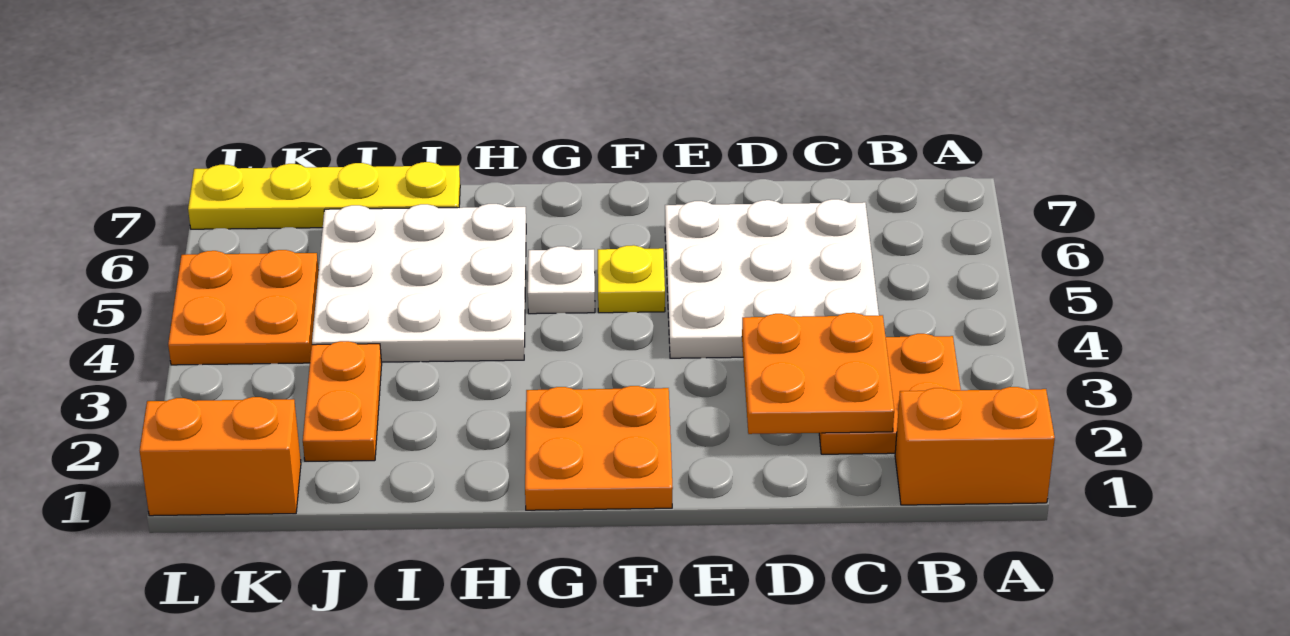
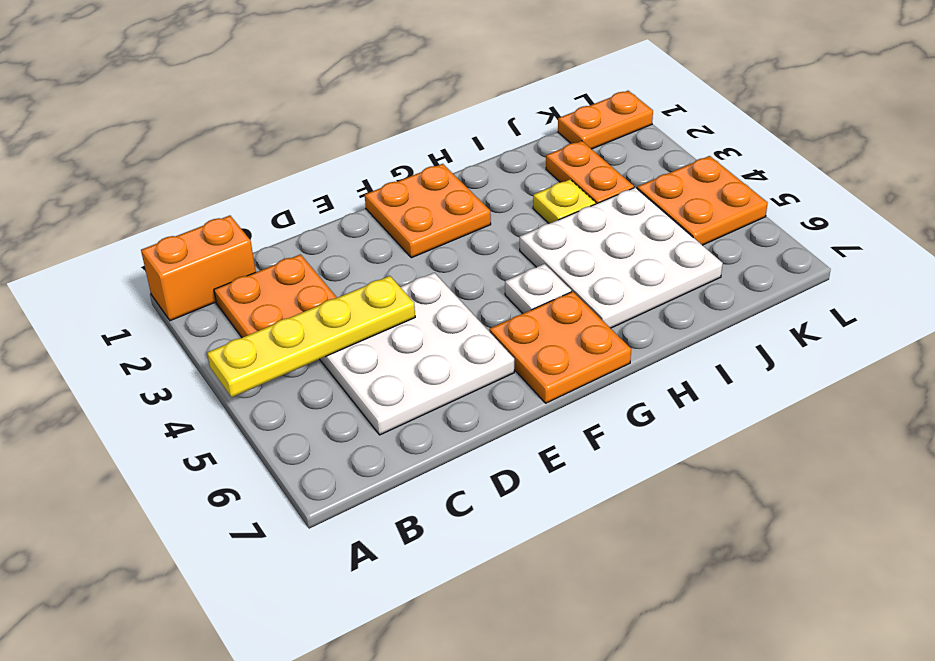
orange 2x2 plate [742,313,894,434] -> orange 2x2 plate moved to [489,291,631,403]
yellow 1x1 plate [598,245,665,313] -> yellow 1x1 plate moved to [533,180,596,223]
yellow 1x4 plate [188,162,460,229] -> yellow 1x4 plate moved to [207,276,415,397]
orange 1x2 brick [140,397,301,516] -> orange 1x2 plate [558,91,653,149]

